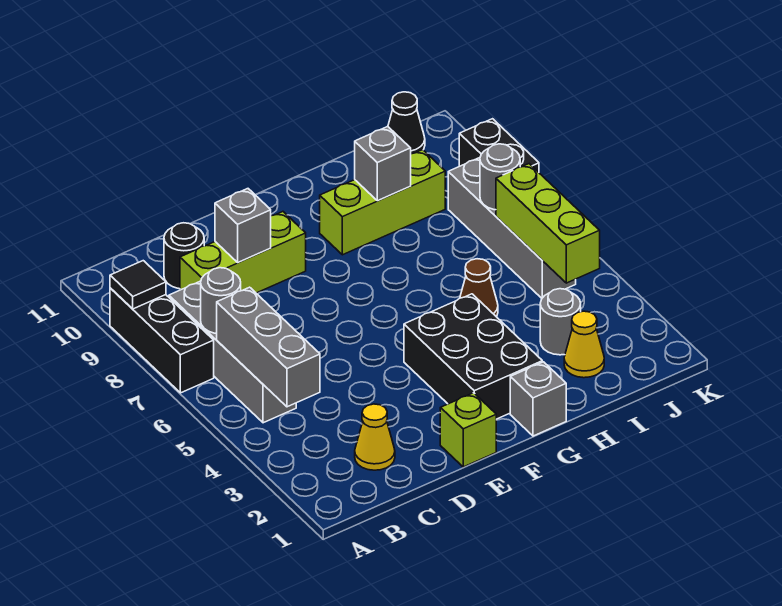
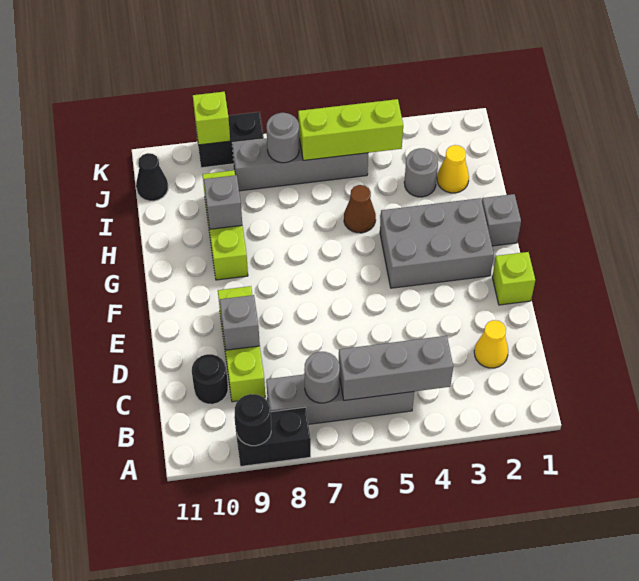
black 1x3 brick [110,288,214,393] -> black 1x2 brick [234,407,311,466]
black 1x1 tile [110,261,166,309] -> black 1x1 round brick [235,394,271,446]
black 2x3 brick [404,294,542,419] -> grey 2x3 brick [380,198,494,288]
none -> lime 1x1 brick [193,92,230,145]

